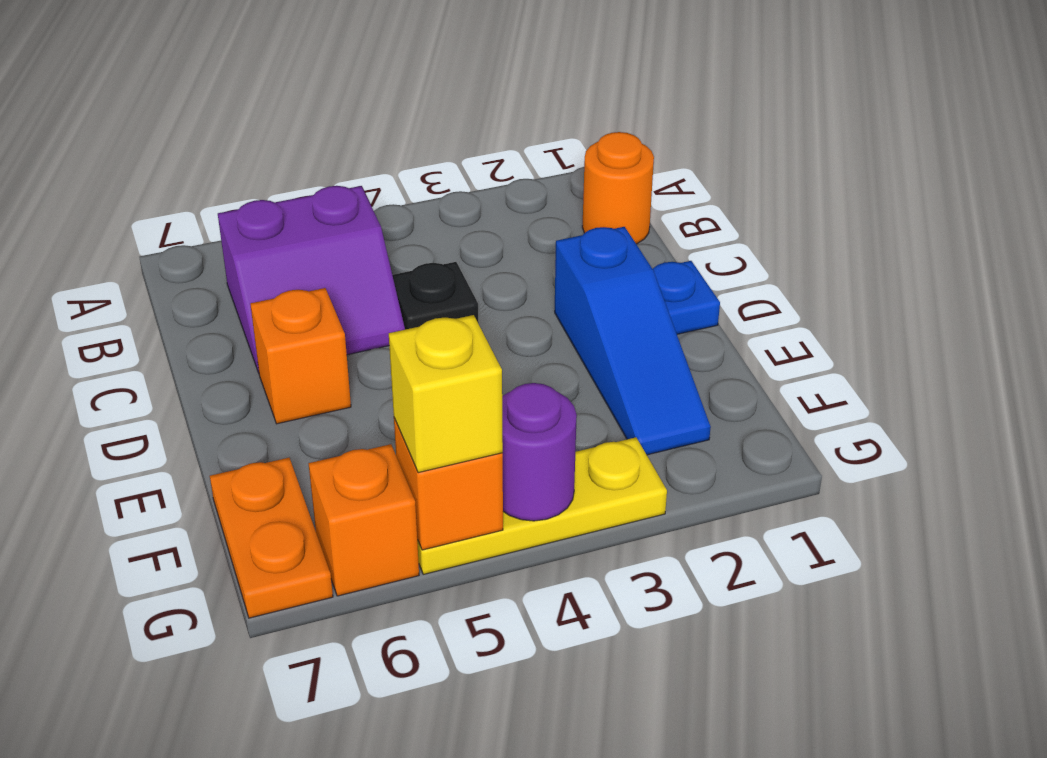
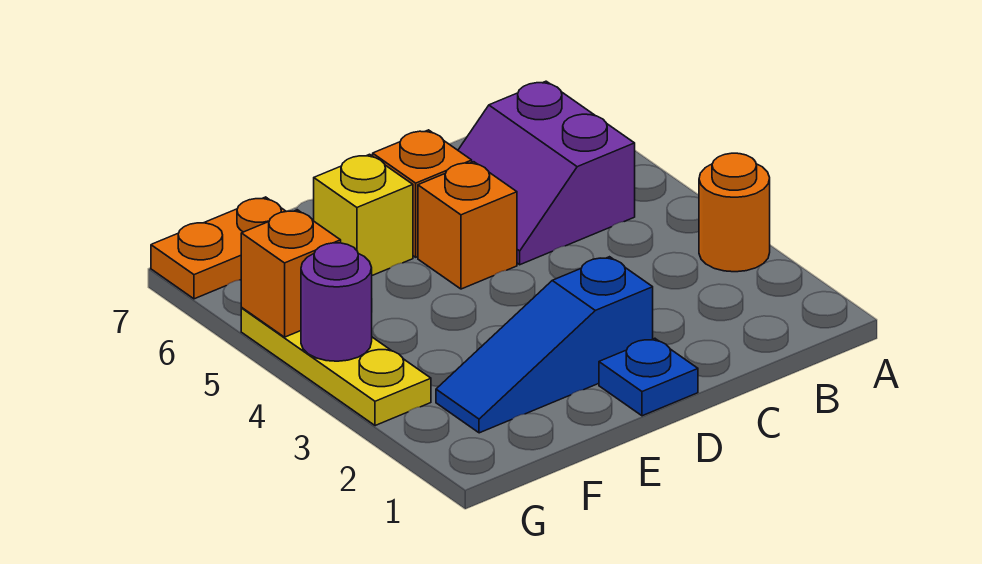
orange 1x1 round brick [582,132,654,244] -> orange 1x1 round brick moved to [699,153,770,272]
black 1x1 plate [392,262,479,330] -> none
yellow 1x1 brick [389,315,503,473] -> yellow 1x1 brick moved to [314,154,413,275]
orange 1x1 brick [308,444,419,596] -> orange 1x1 brick moved to [418,162,517,289]

